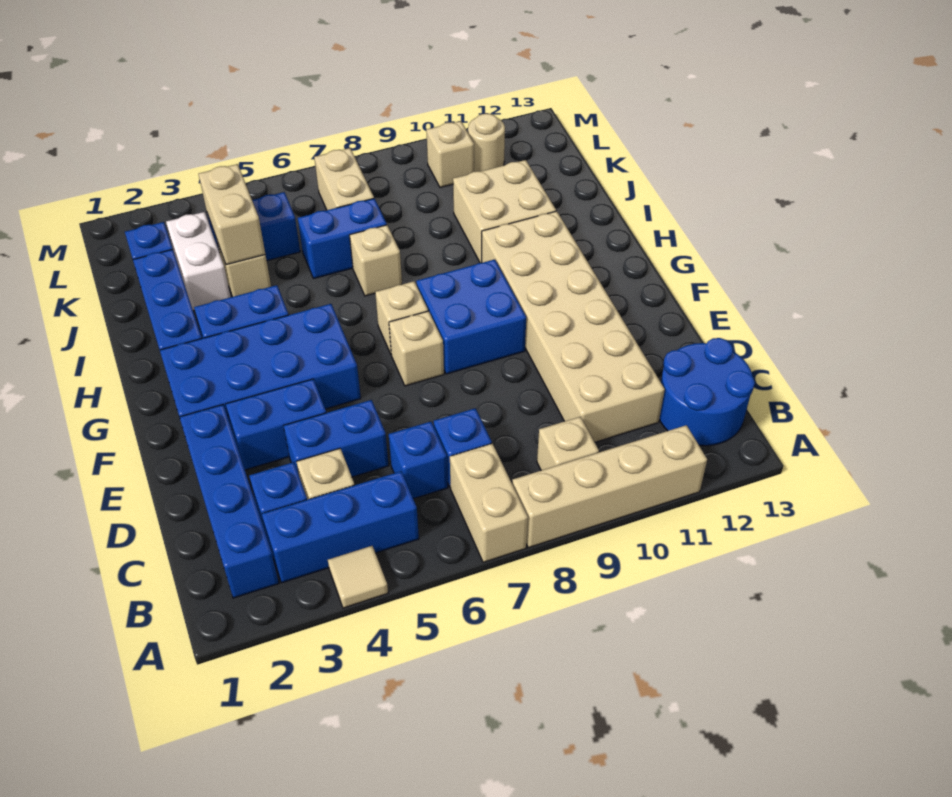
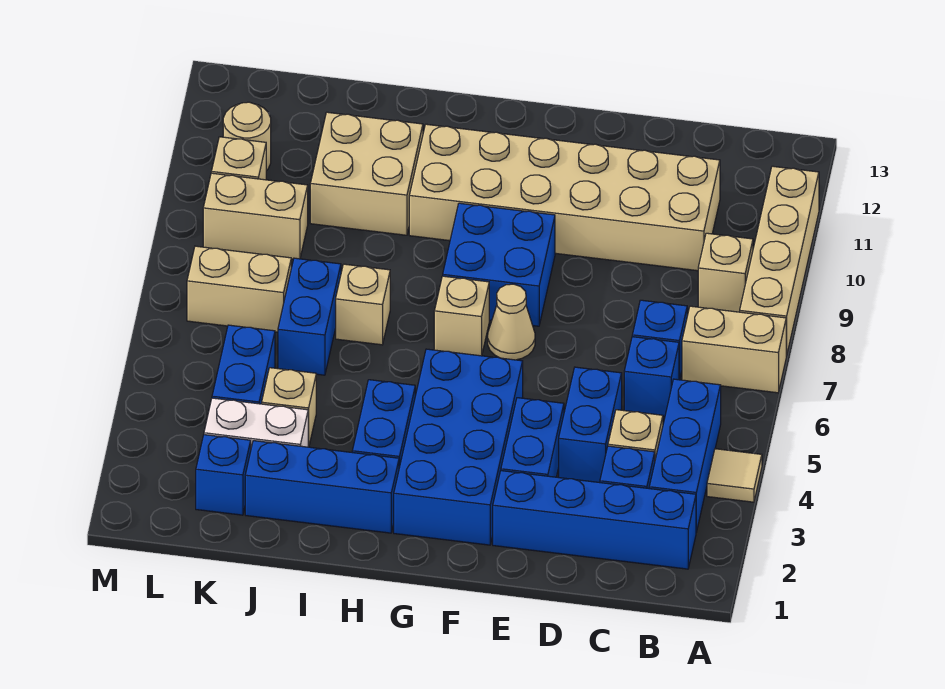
blue 2x2 round brick [659,338,755,446] -> none
tan 1x1 brick [389,311,444,386] -> tan 1x1 cone [488,284,535,360]
tan 1x2 brick [199,164,265,265] -> tan 1x2 brick moved to [203,173,308,259]

